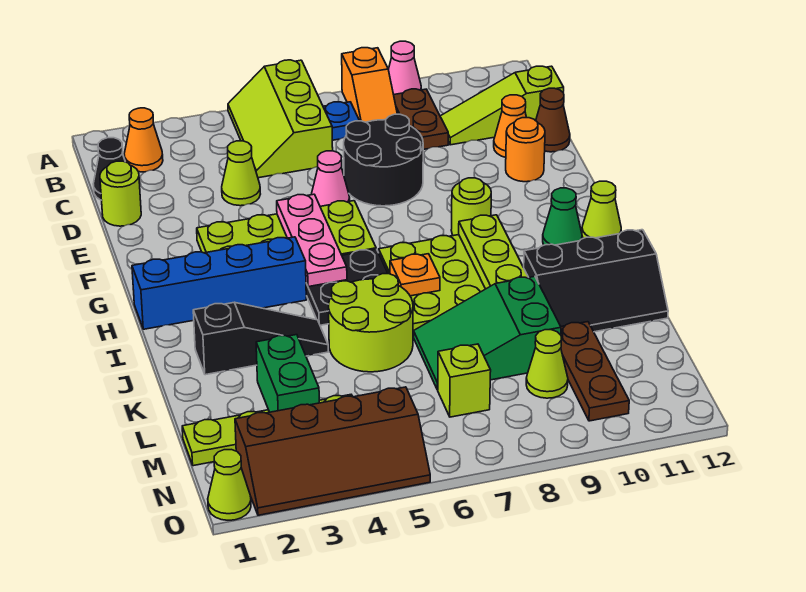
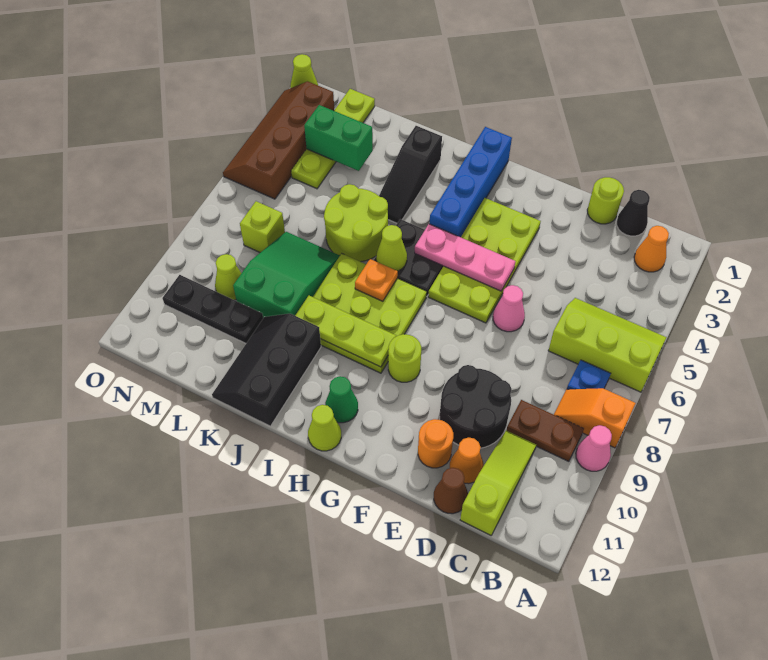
lime 1x1 cone [222,141,260,206] -> lime 1x1 cone moved to [376,225,407,271]
black 2x2 round brick [344,114,423,206] -> black 2x2 round brick moved to [439,365,511,448]
brown 1x3 plate [561,322,629,421] -> black 1x3 plate [162,275,263,343]

